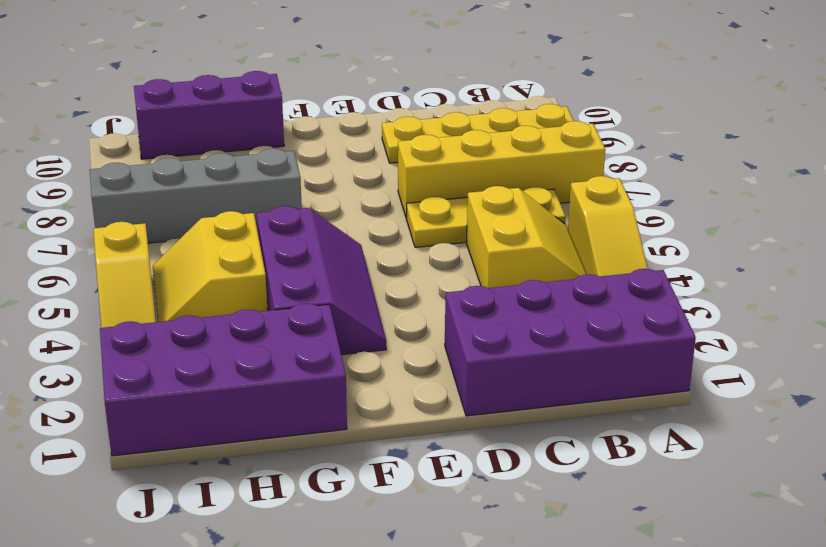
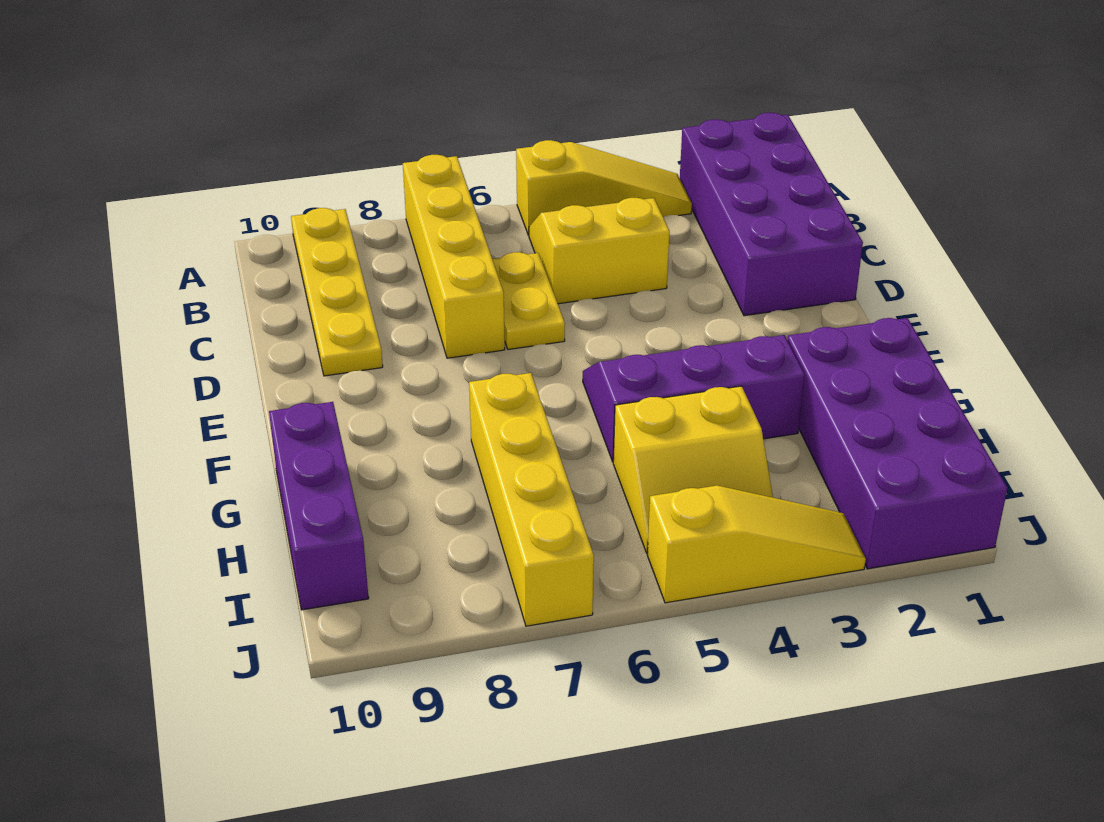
yellow 1x3 plate [406,187,566,247] -> yellow 1x2 plate [492,252,565,350]
grey 1x4 brick [90,148,302,243] -> yellow 1x4 brick [469,373,594,626]

